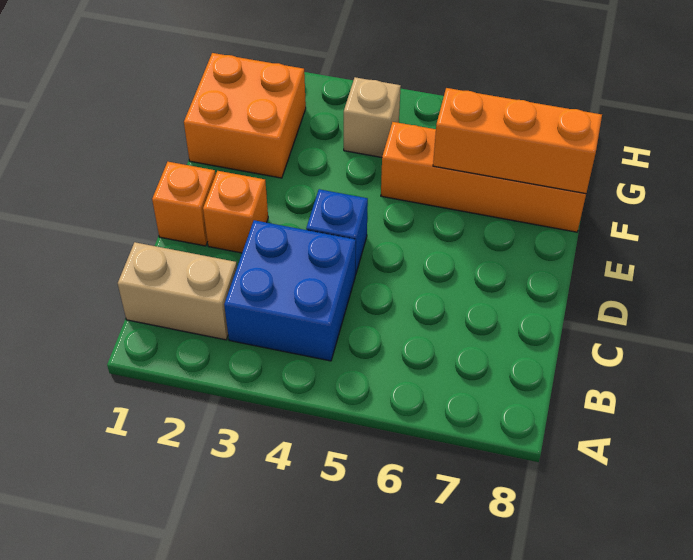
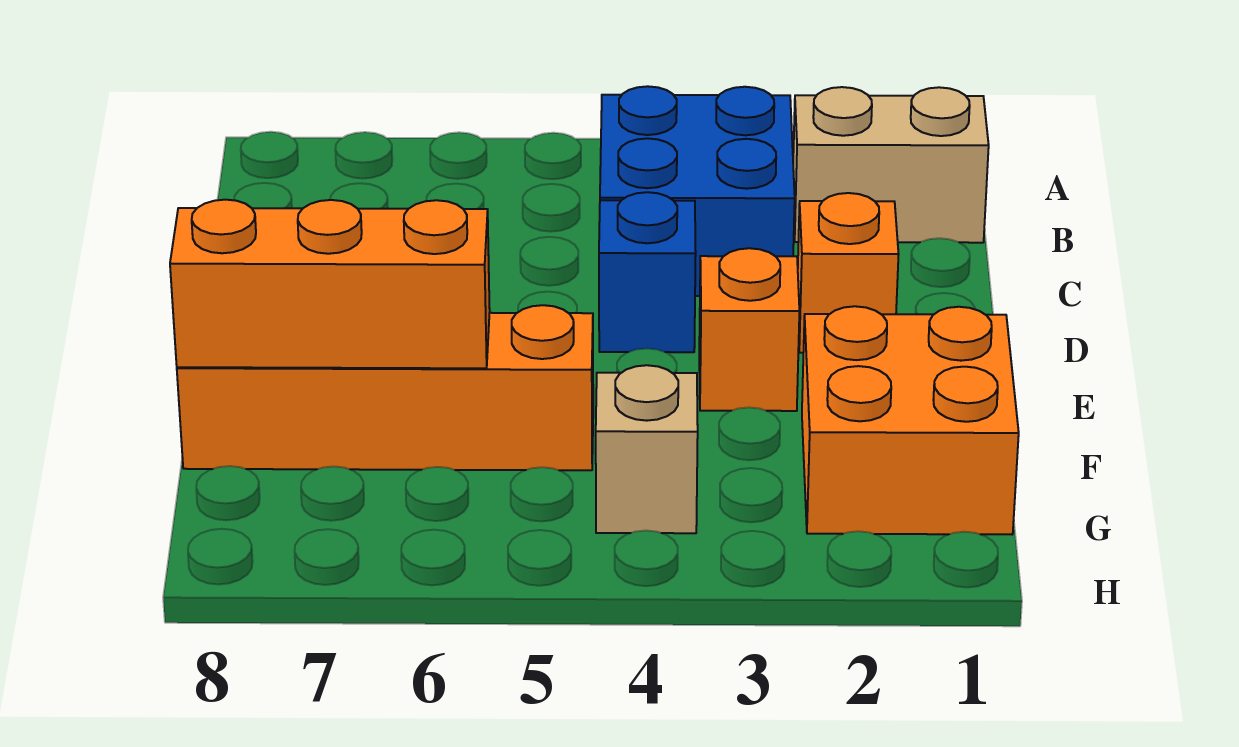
orange 1x1 brick [152,162,216,246] -> orange 1x1 brick moved to [699,248,799,411]

